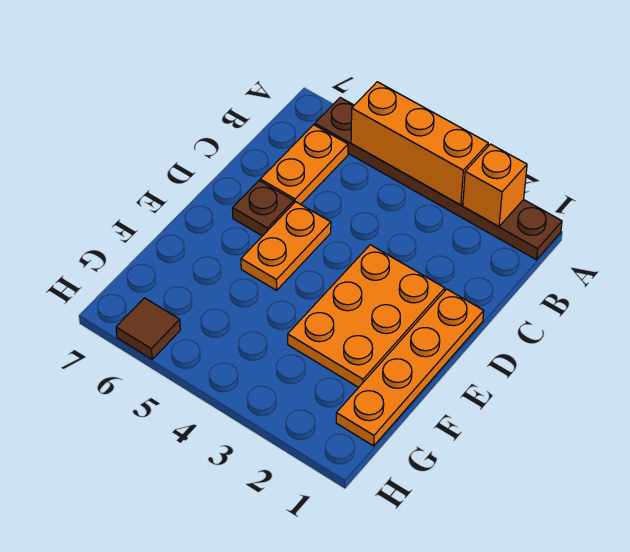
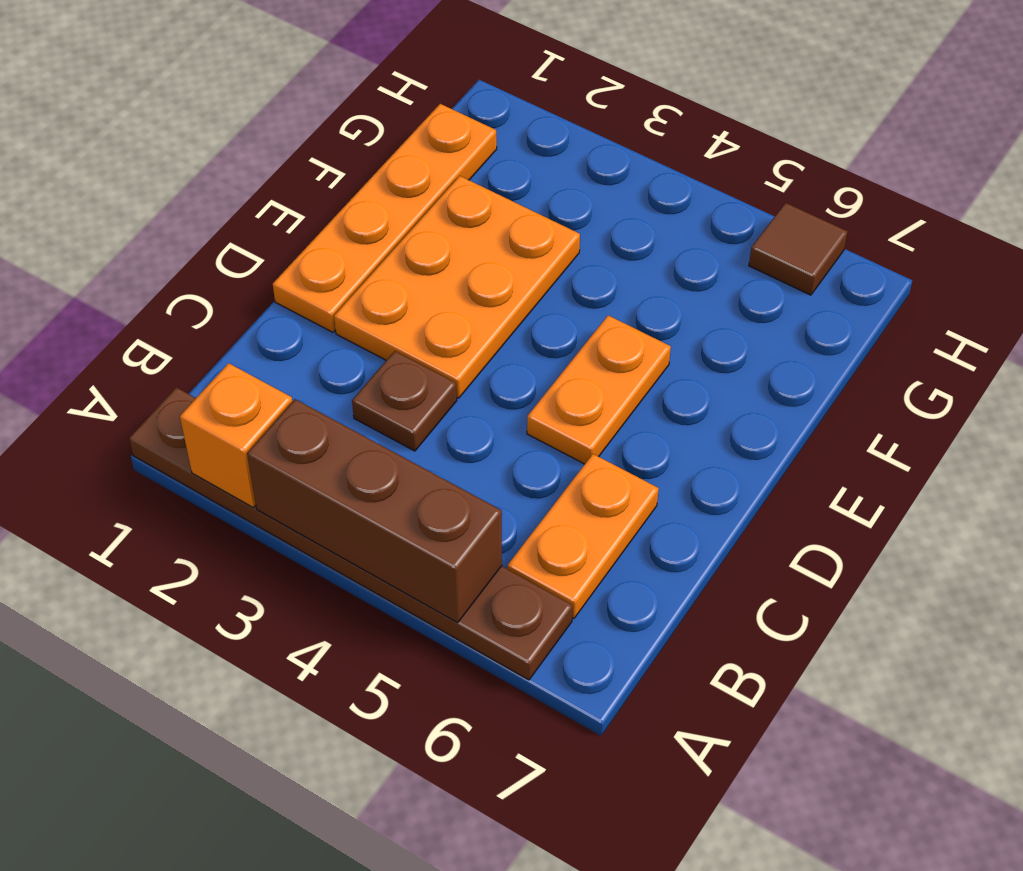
orange 1x3 brick [351,82,488,205] -> brown 1x3 brick [247,399,502,623]
brown 1x1 plate [232,181,294,236] -> brown 1x1 plate moved to [352,351,457,451]

